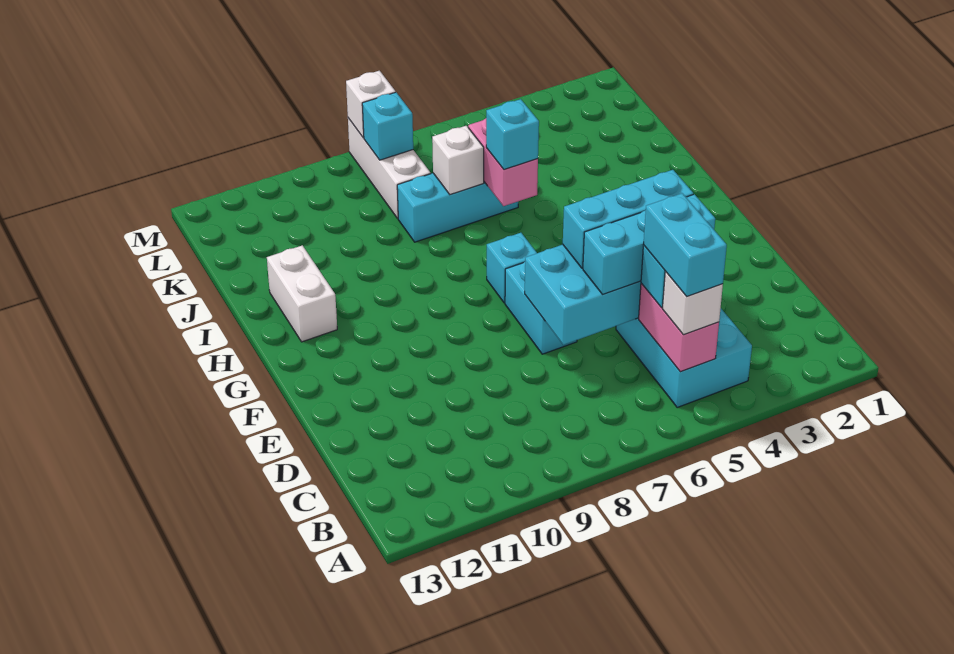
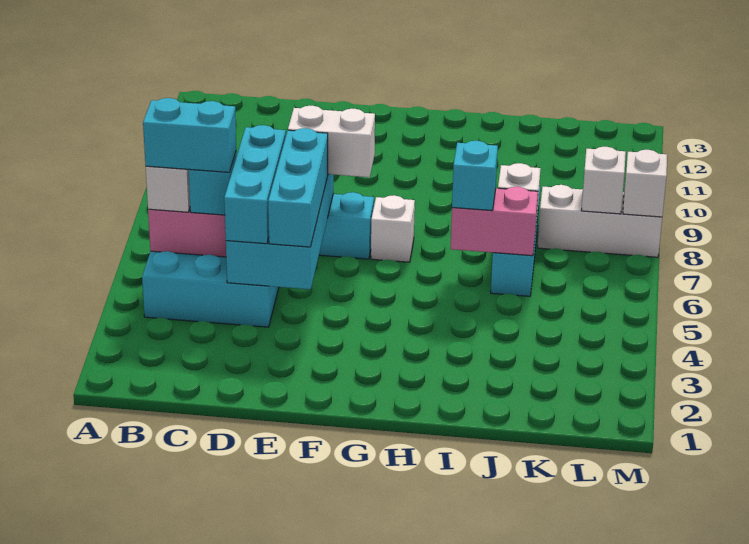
cyan 1x1 brick [487,233,537,303] -> white 1x1 brick [371,195,415,262]
white 1x2 brick [267,245,337,342] -> white 1x2 brick moved to [288,106,375,177]
cyan 1x1 brick [362,92,413,160] -> white 1x1 brick [581,147,626,214]

